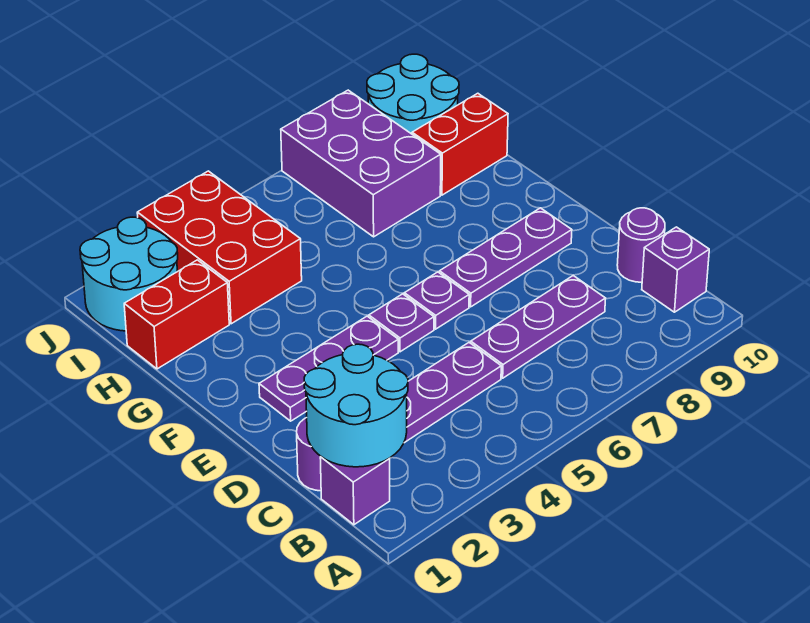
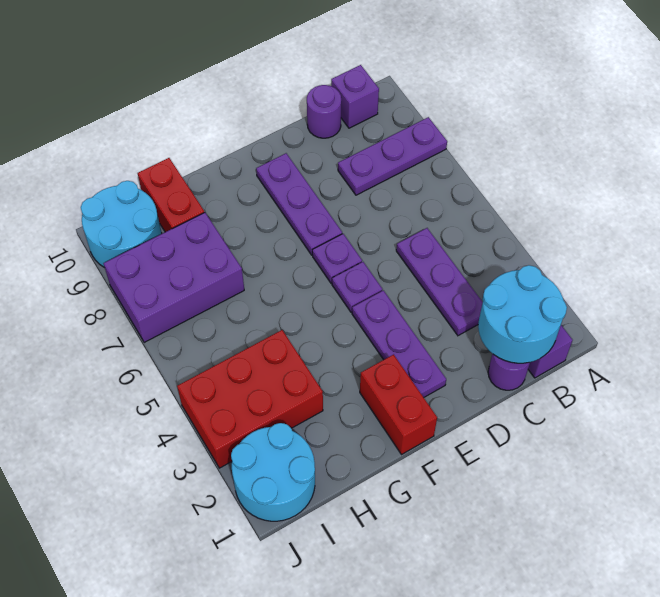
purple 1x3 plate [471,276,606,378] -> purple 1x3 plate turned to [338,117,447,195]
red 1x2 brick [124,260,229,369] -> red 1x2 brick moved to [360,355,437,454]

